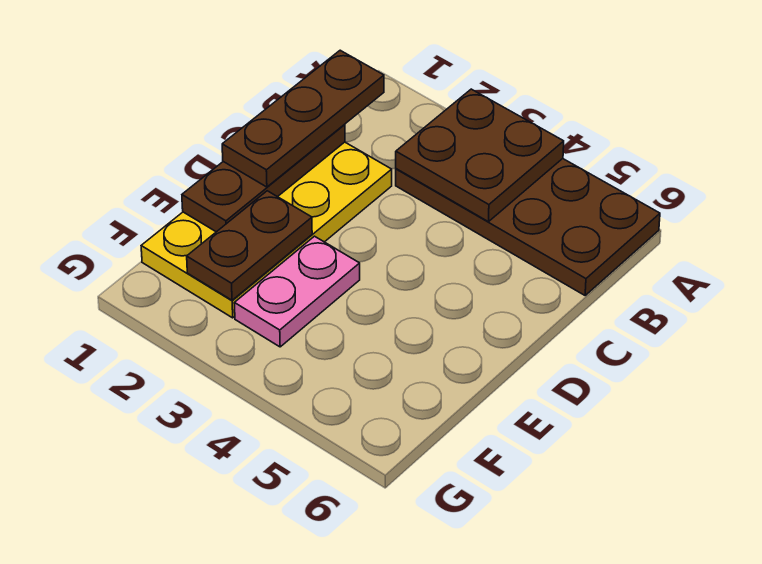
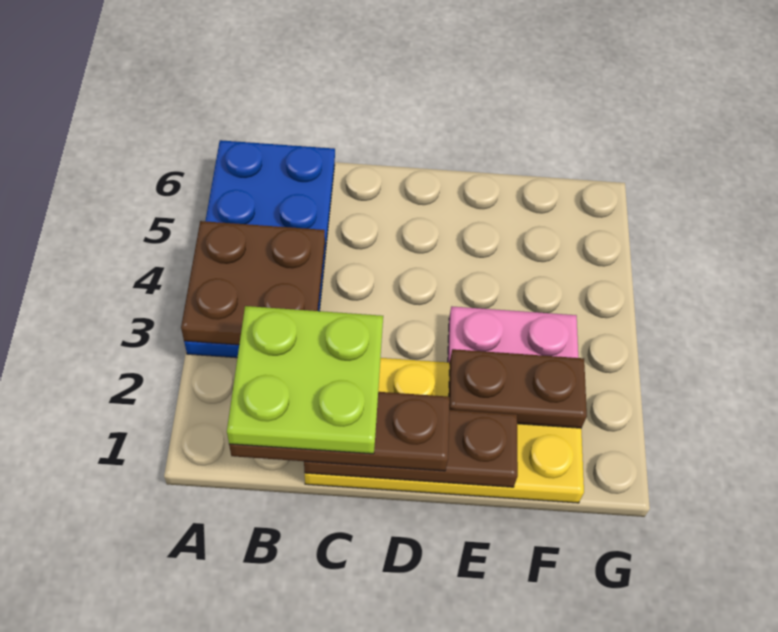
brown 2x4 plate [396,159,660,295] -> blue 2x4 plate [184,140,335,358]
none -> lime 2x2 plate [227,306,383,454]

